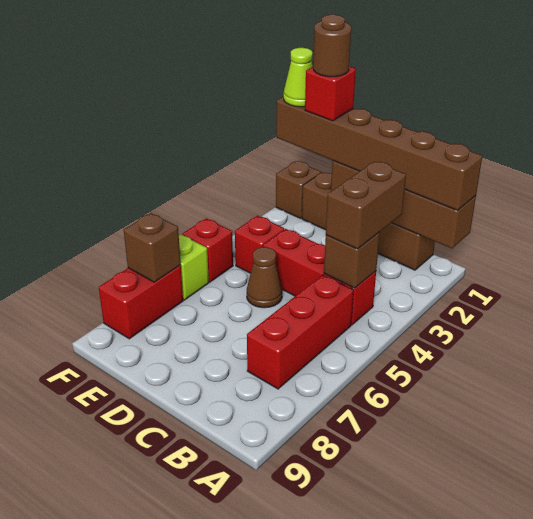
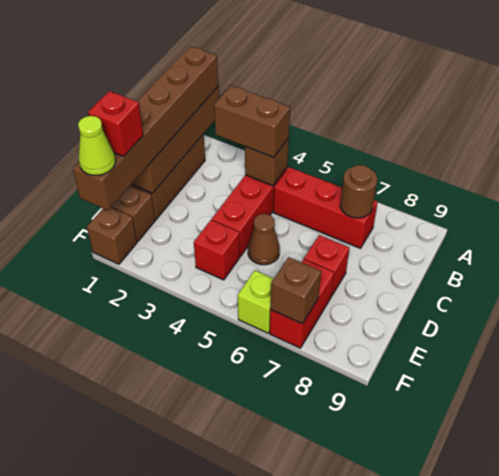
brown 1x1 round brick [313,14,351,77] -> brown 1x1 round brick moved to [340,165,377,218]
red 1x1 brick [182,218,233,282] -> red 1x1 brick moved to [304,235,349,296]
red 1x2 brick [99,265,183,339] -> red 1x2 brick turned to [270,259,334,348]

